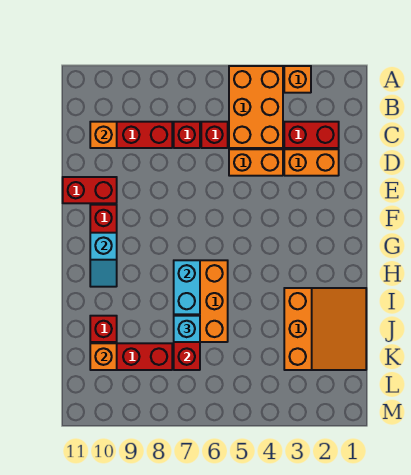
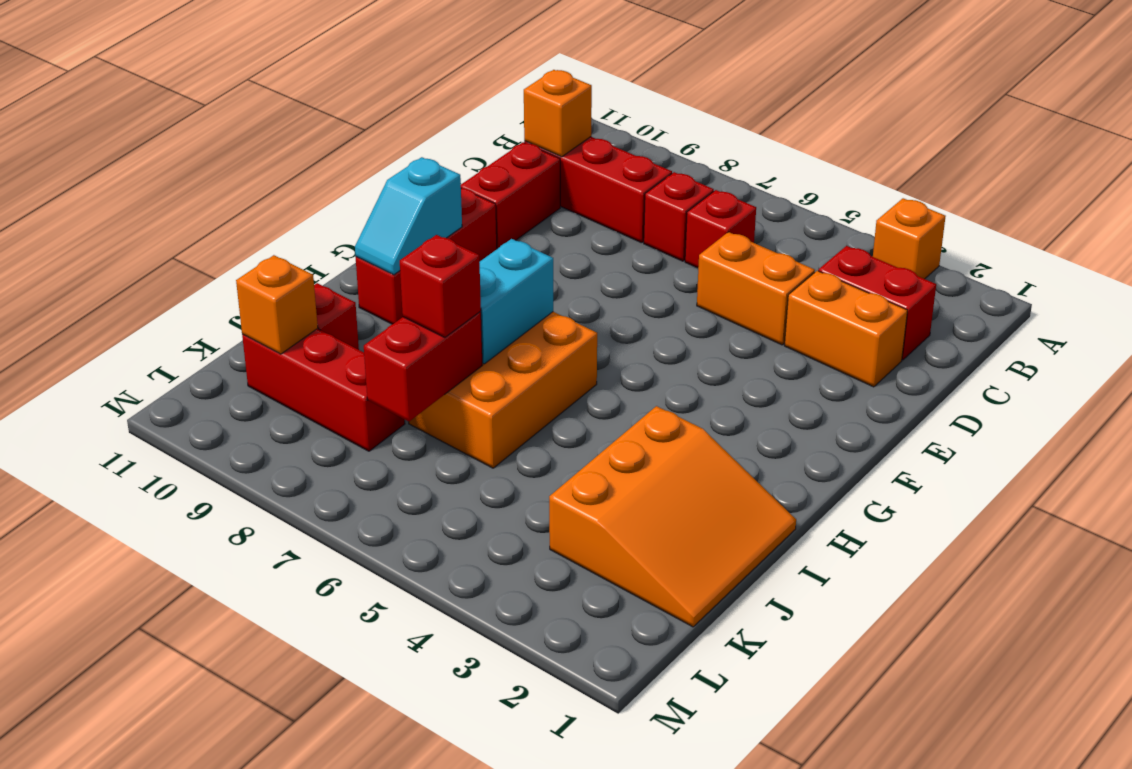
orange 2x3 brick [229,66,283,148] -> none
red 1x2 brick [63,177,117,203] -> red 1x2 brick turned to [461,142,560,249]
cyan 1x1 brick [174,316,200,342] -> red 1x1 brick [400,235,481,338]

